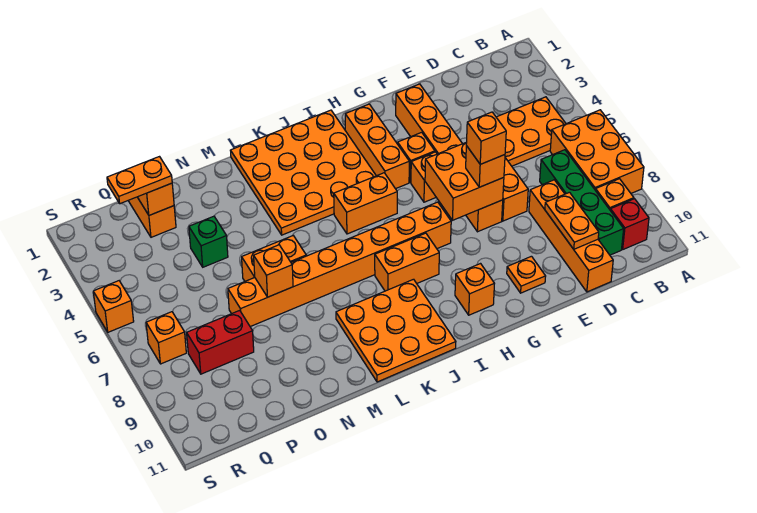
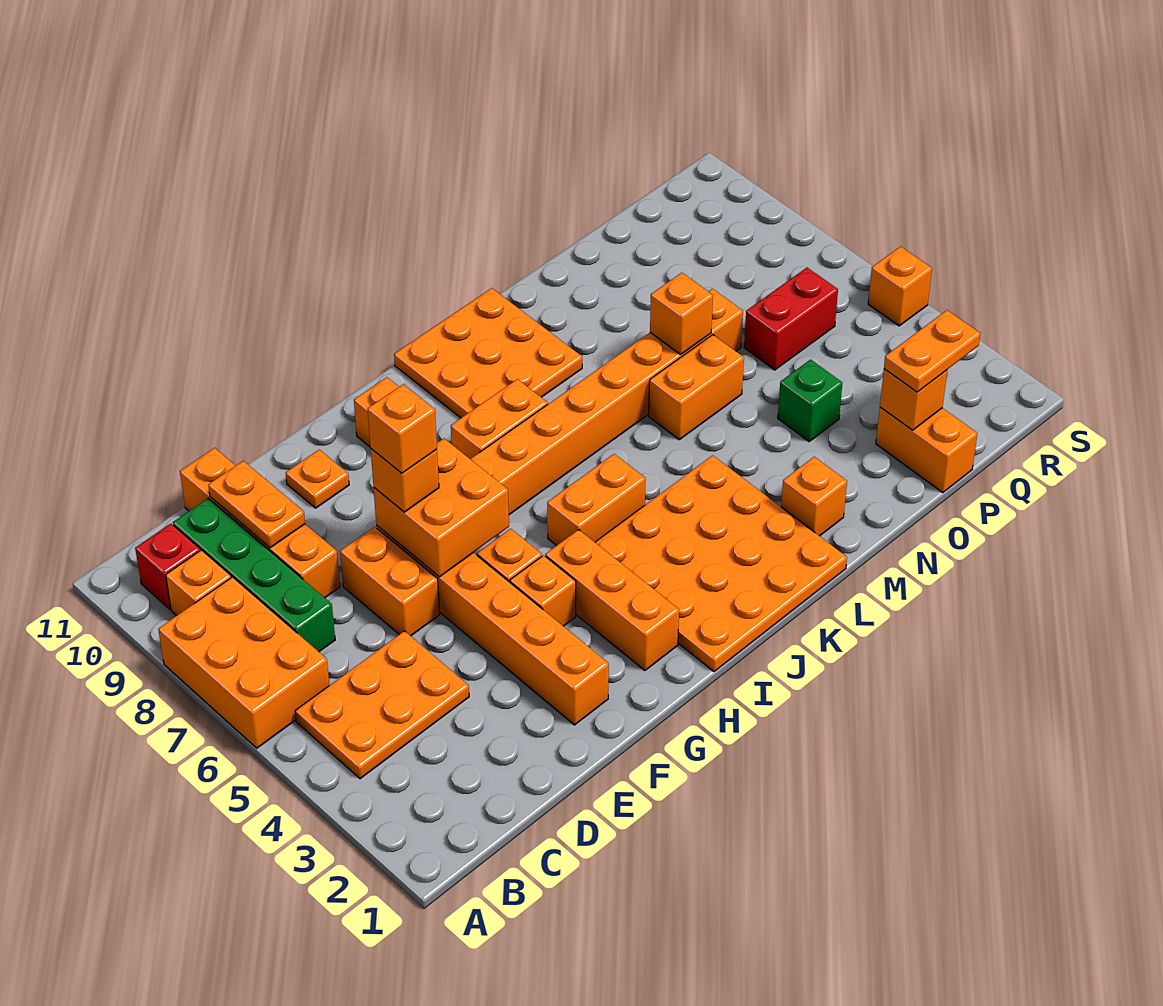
red 1x2 brick [187,310,254,374] -> red 1x2 brick moved to [744,268,838,370]
orange 1x1 brick [146,312,186,364] -> orange 1x1 brick moved to [781,457,847,536]

